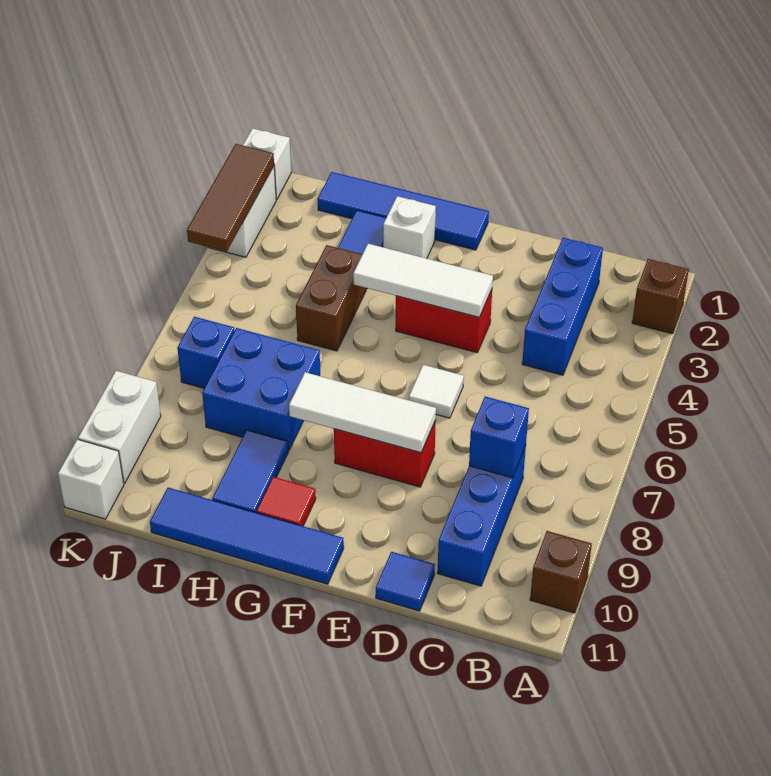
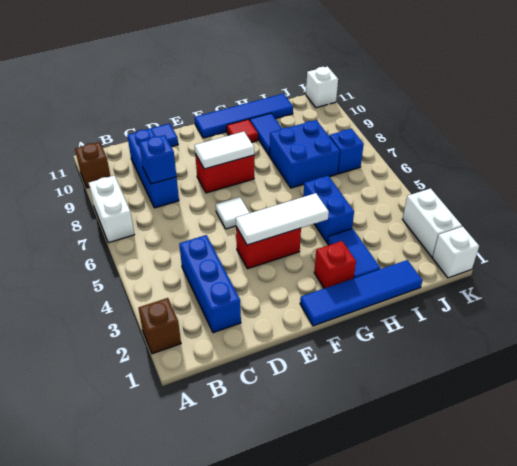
white 1x3 tile [289,372,436,453] -> white 1x2 tile [195,132,254,169]
white 1x1 brick [383,196,436,258] -> red 1x1 brick [314,241,356,288]
brown 1x2 brick [296,245,366,351] -> blue 1x2 brick [303,176,354,243]
brown 1x3 tile [187,144,274,252] -> none
white 1x2 brick [78,371,161,483] -> white 1x2 brick moved to [89,175,134,243]

